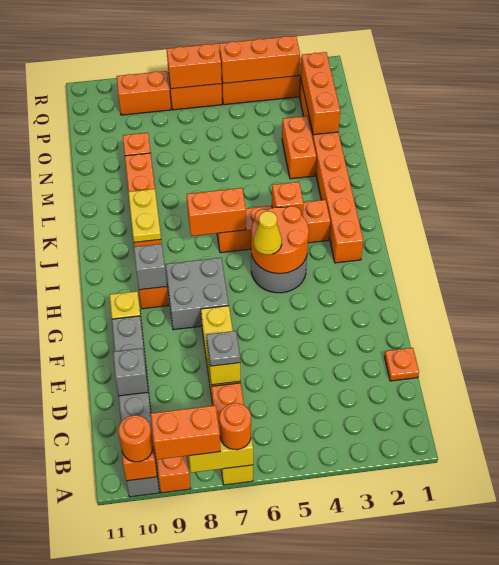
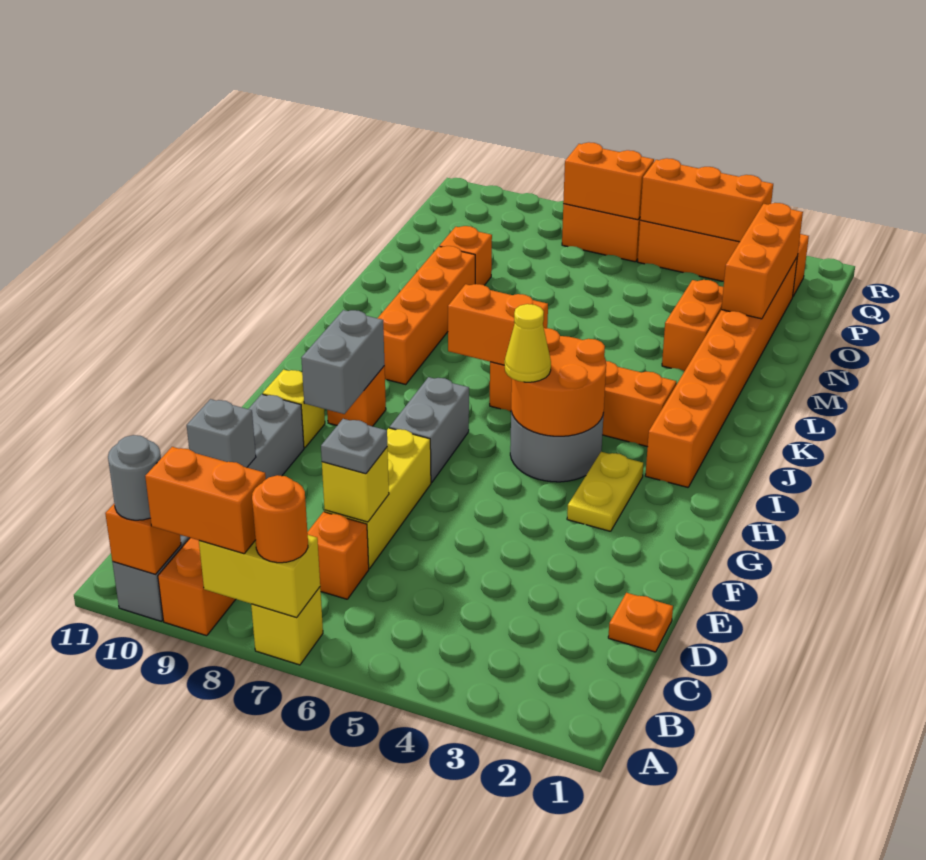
orange 1x1 round brick [118,415,153,462] -> grey 1x1 round brick [108,435,161,520]
grey 2x2 brick [165,258,229,330] -> grey 1x2 brick [390,377,469,483]
grey 1x1 brick [134,244,167,290] -> grey 1x2 brick [301,310,385,414]
orange 1x1 brick [272,182,304,216] -> none
yellow 1x2 plate [128,189,161,242] -> yellow 1x2 plate moved to [567,452,643,531]
orange 1x2 brick [116,71,171,115] -> none

